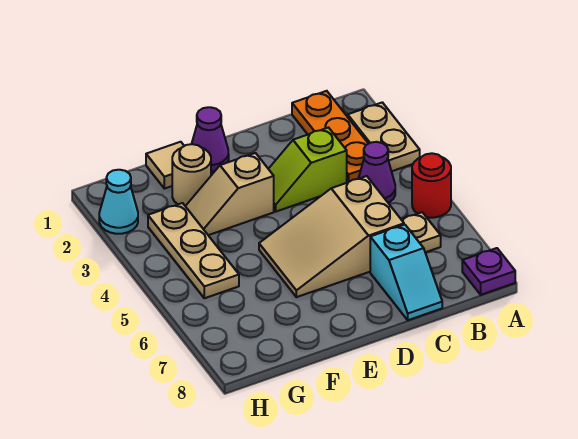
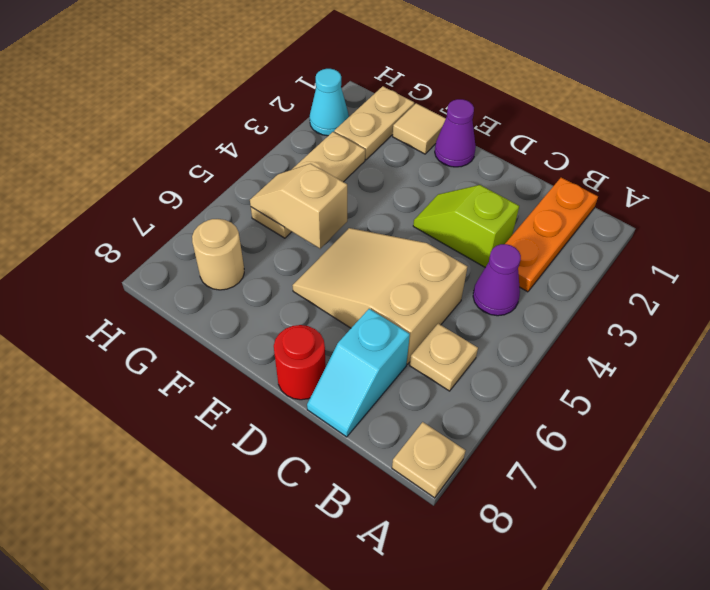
tan 1x2 plate [348,102,420,171] -> tan 1x2 plate moved to [334,86,414,160]
red 1x1 round brick [412,153,451,218] -> red 1x1 round brick moved to [274,325,326,400]
purple 1x1 plate [462,248,515,295] -> tan 1x1 plate [392,422,466,498]
tan 1x2 slope [186,153,274,235] -> tan 1x2 slope moved to [250,164,347,249]
tan 1x1 round brick [172,144,211,206] -> tan 1x1 round brick moved to [192,219,244,290]

